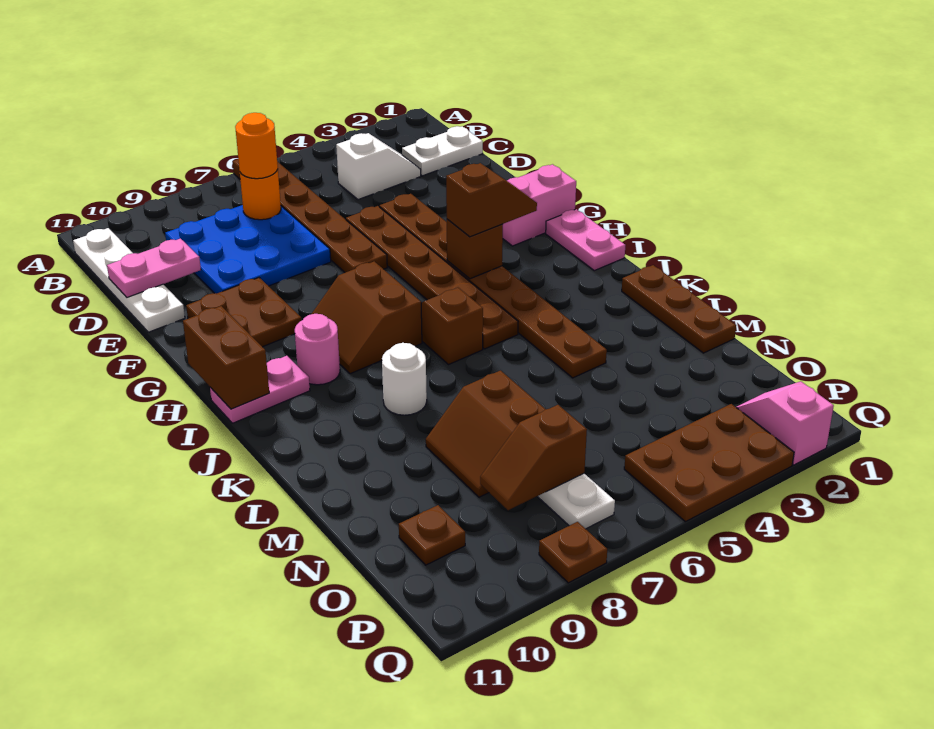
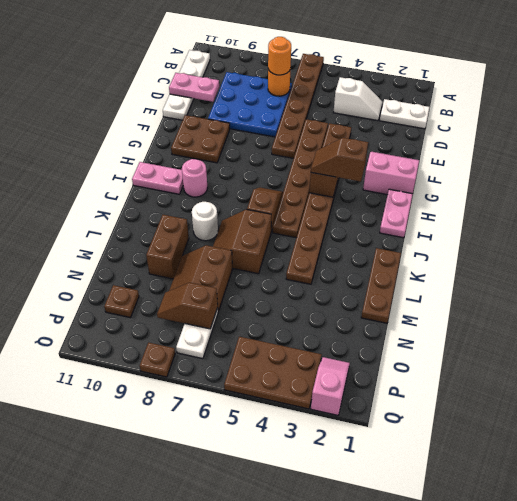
brown 1x2 slope [446,163,537,237] -> brown 1x2 slope turned to [311,138,368,182]
brown 2x2 slope [312,261,422,374] -> brown 2x2 slope moved to [213,209,271,274]
brown 1x2 brick [183,306,269,409] -> brown 1x2 brick moved to [146,215,189,279]

